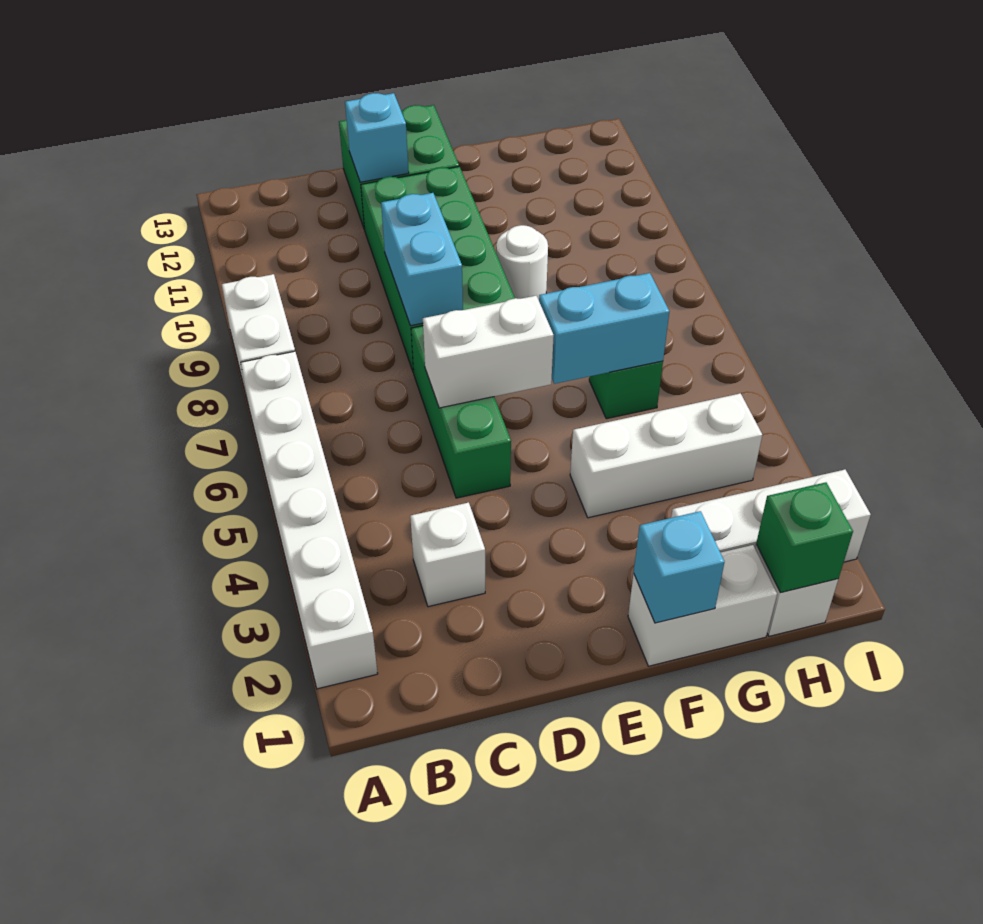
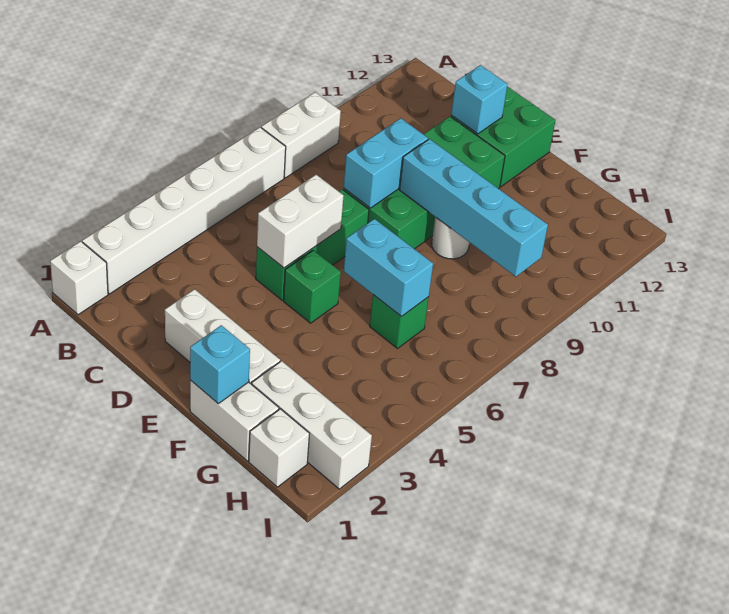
white 1x1 brick [410,502,485,607] -> white 1x1 brick moved to [50,241,108,315]
white 1x2 brick [423,296,554,408] -> white 1x2 brick turned to [257,175,343,268]
none -> cyan 1x4 brick [400,139,548,277]
white 1x3 brick [570,393,762,518] -> white 1x3 brick moved to [165,289,280,384]
green 1x1 brick [756,482,853,593] -> green 1x1 brick moved to [284,250,341,323]

